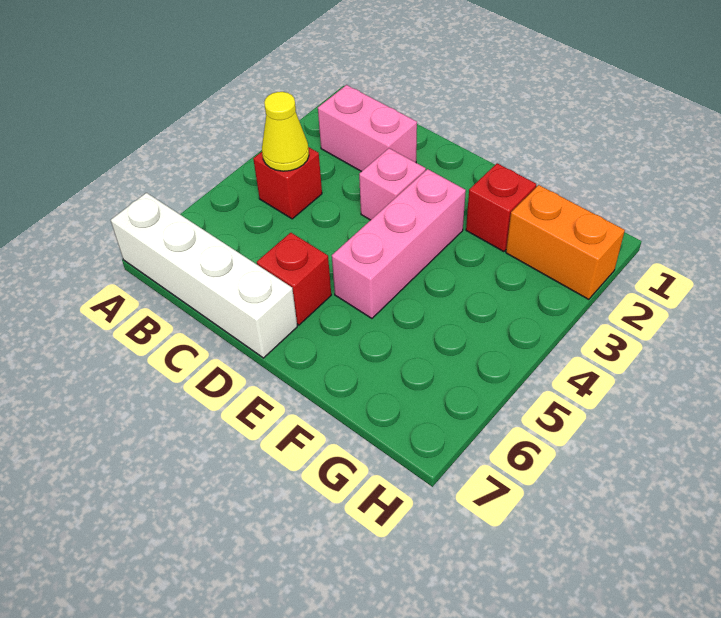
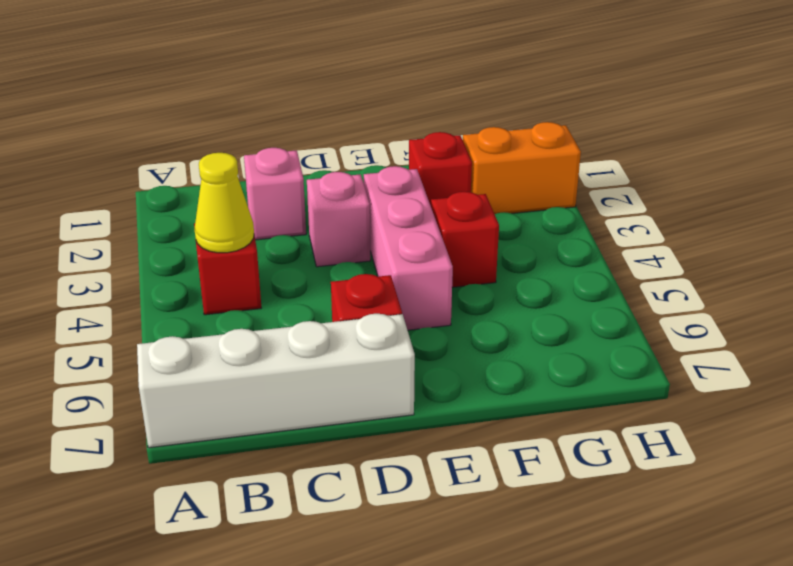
pink 1x2 brick [318,85,417,172] -> pink 1x1 brick [244,148,306,240]
none -> red 1x1 brick [431,192,499,287]

